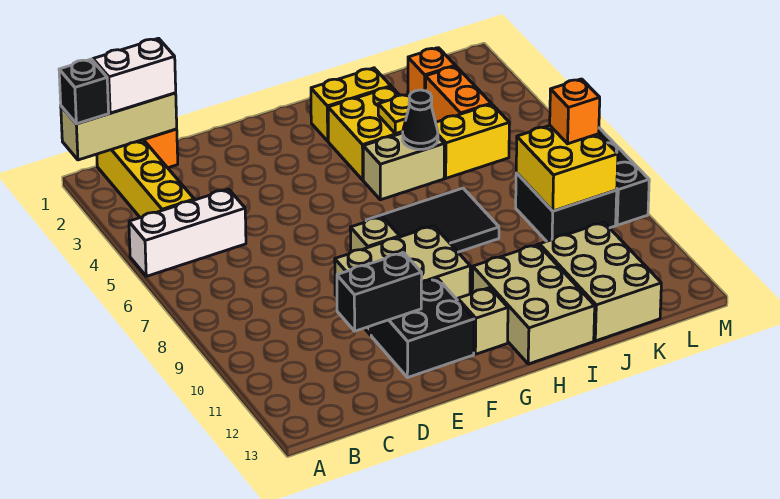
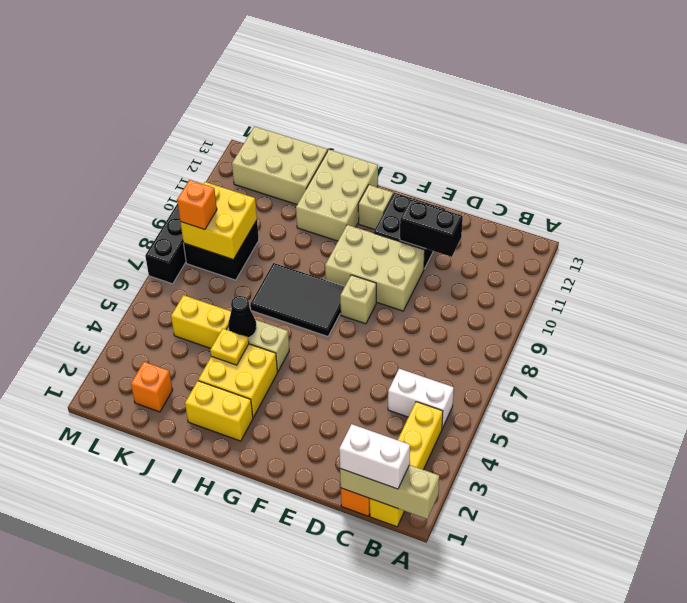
black 1x1 brick [59,59,109,124] -> none
white 1x3 brick [129,189,246,276] -> white 1x2 brick [388,369,454,428]
tan 2x3 brick [540,222,661,341] -> tan 2x3 brick turned to [232,126,327,204]
orange 1x2 brick [425,66,491,122] -> none

